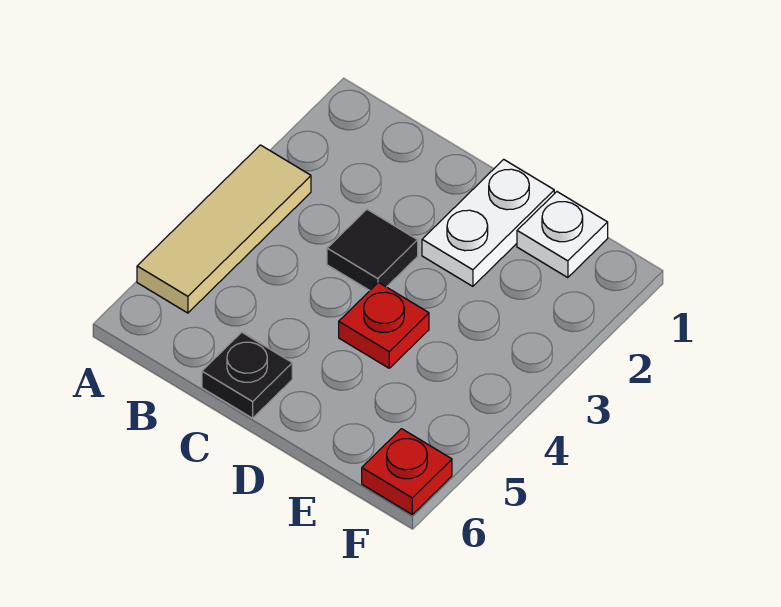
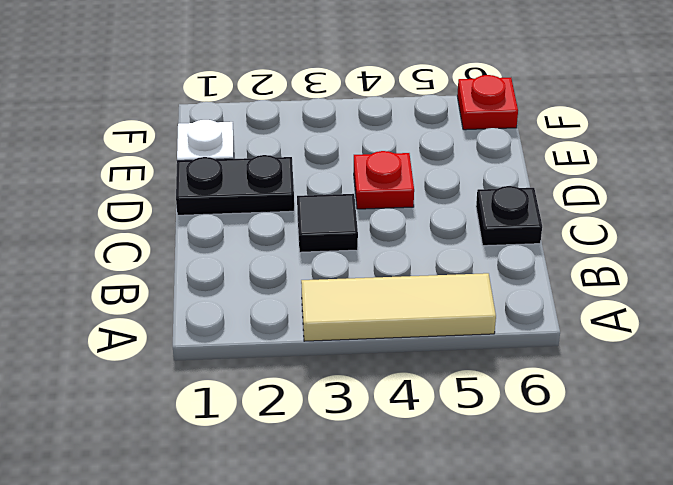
white 1x2 plate [422,159,554,286] -> black 1x2 plate [176,155,294,215]

